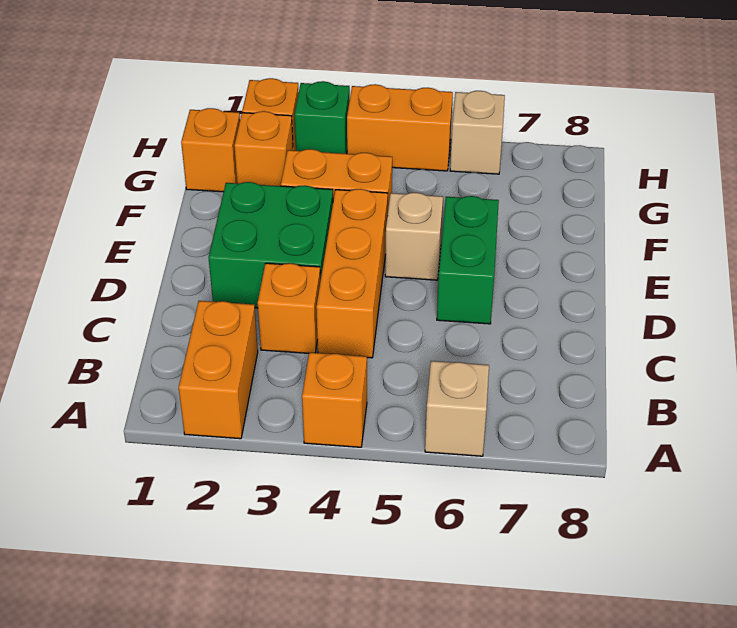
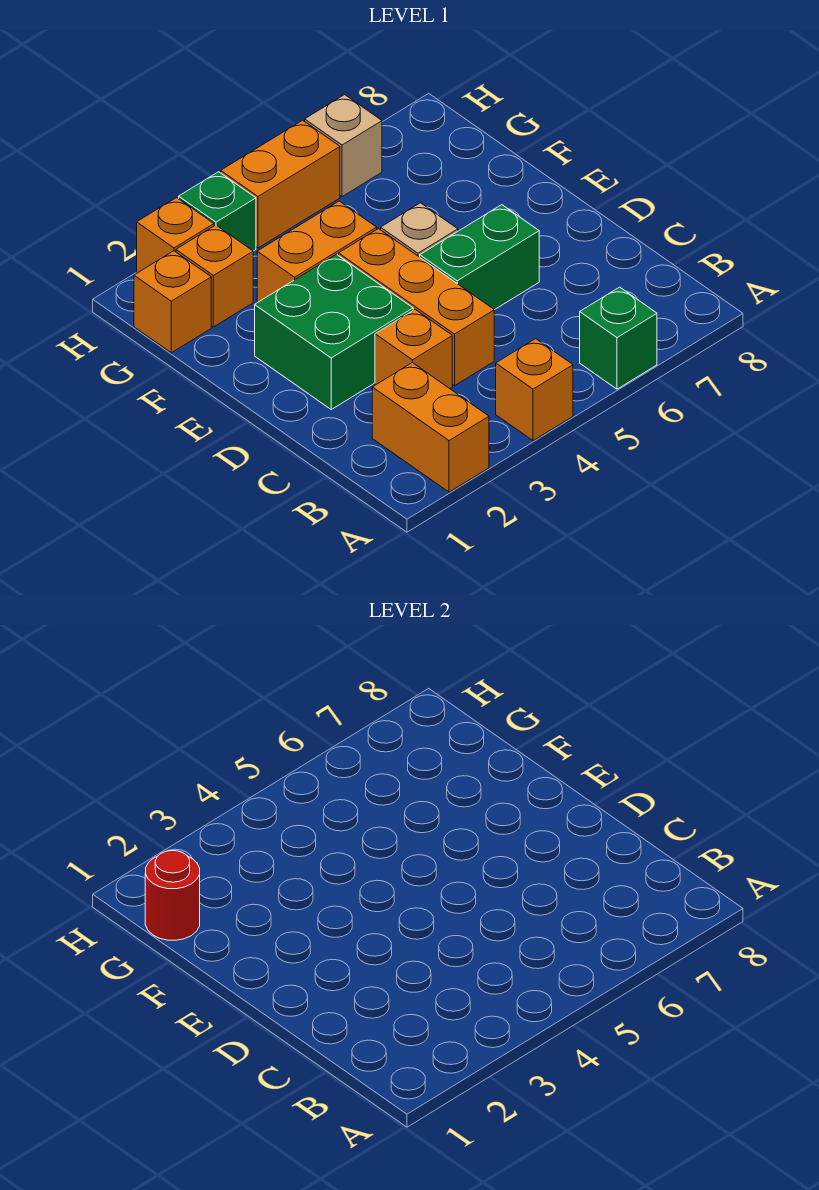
tan 1x1 brick [425,361,489,456] -> green 1x1 brick [580,287,657,389]
green 1x2 brick [437,196,499,324] -> green 1x2 brick turned to [420,205,539,310]
none -> red 1x1 round brick [145,851,200,940]

